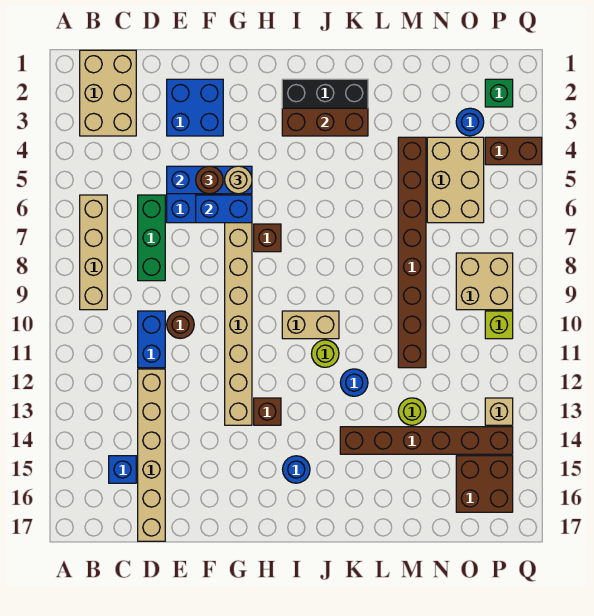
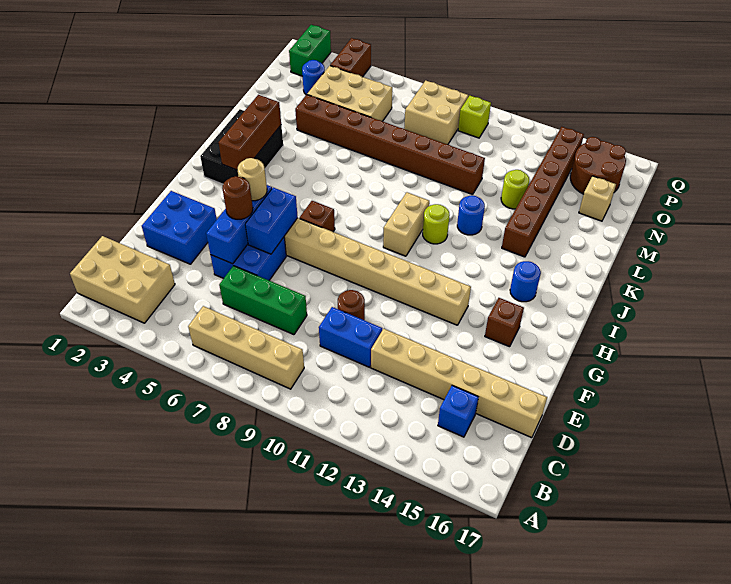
brown 1x1 brick [254,398,281,425] -> brown 1x1 brick moved to [485,298,524,347]
brown 2x2 brick [456,456,513,512] -> brown 2x2 round brick [570,137,626,194]
green 1x1 brick [485,79,513,107] -> green 1x2 brick [289,25,331,76]
tan 1x1 brick [485,398,513,425] -> tan 1x1 brick moved to [579,176,616,221]

